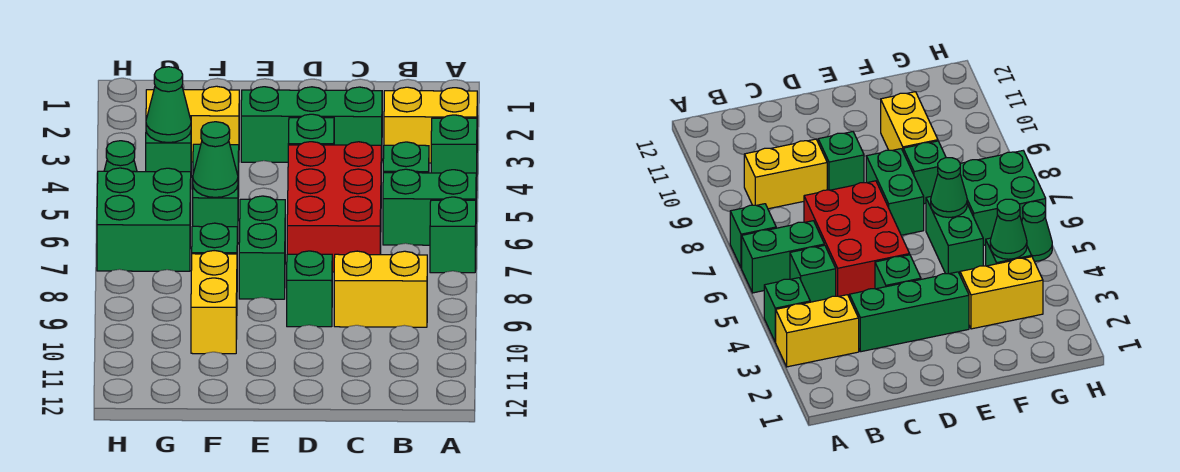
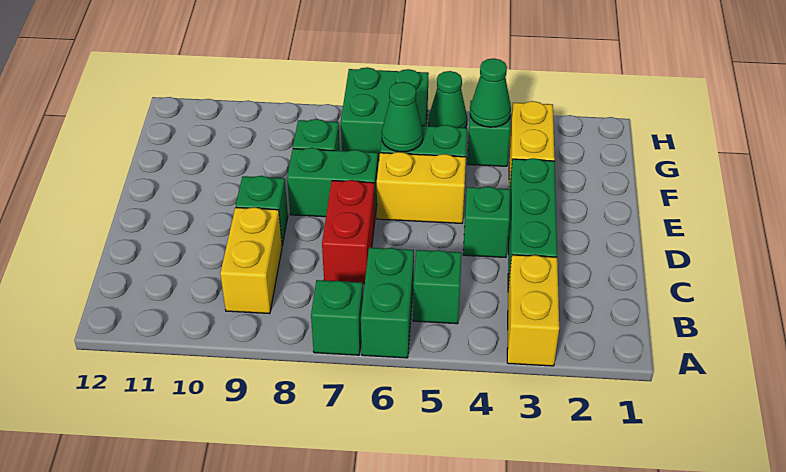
green 1x1 brick [431,115,477,190] -> none
red 2x3 brick [287,142,381,272] -> red 1x2 brick [322,180,375,284]
yellow 1x2 brick [191,251,237,354] -> yellow 1x2 brick moved to [377,152,466,223]

